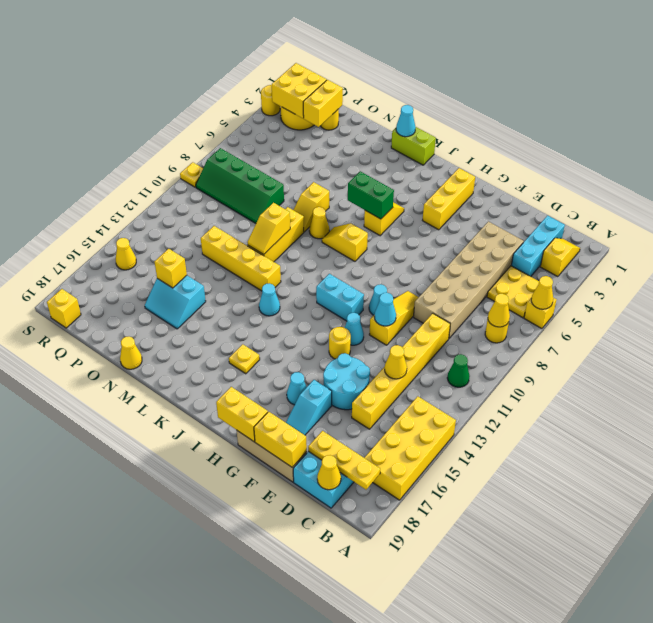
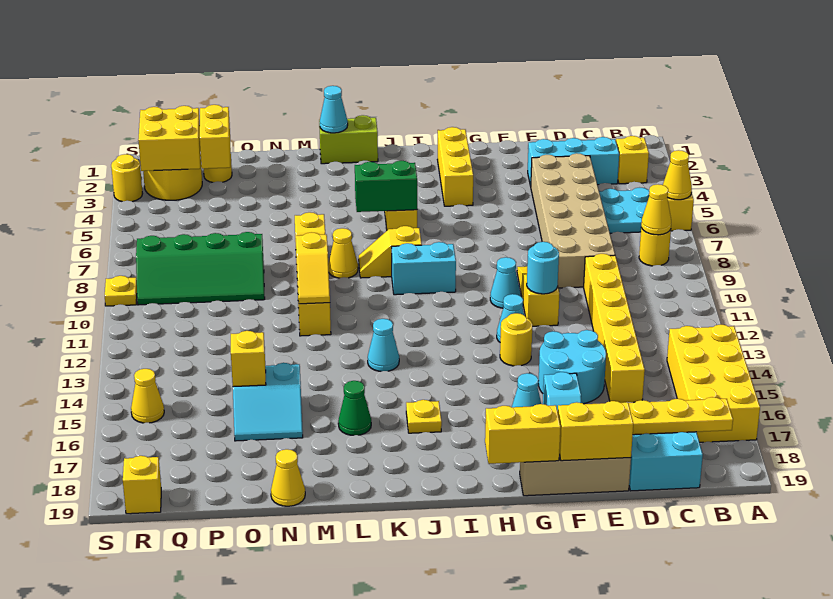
yellow 2x2 plate [487,266,539,318] -> cyan 2x2 plate [599,188,649,233]
green 1x1 cone [447,354,470,387] -> green 1x1 cone moved to [338,381,371,435]
cyan 1x3 brick [511,216,565,277] -> cyan 1x3 brick turned to [528,137,619,186]
yellow 1x1 cone [317,455,341,490] -> none
yellow 1x1 cone [385,345,407,379] -> none
cyan 1x1 cone [374,293,396,326] -> cyan 1x1 round brick [527,242,559,294]
cyan 1x2 brick [316,274,364,321] -> cyan 1x2 brick moved to [392,242,456,295]
yellow 1x4 brick [201,226,281,291] -> none

